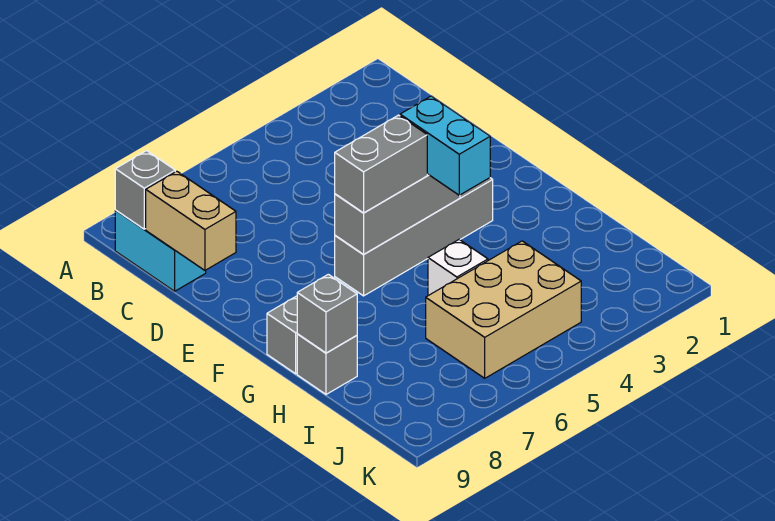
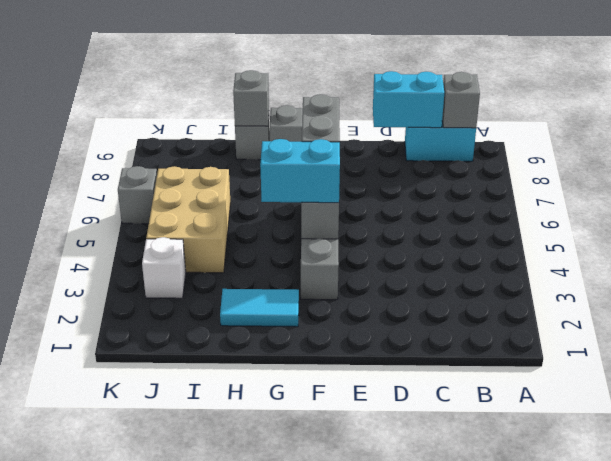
tan 1x2 brick [146,171,236,270] -> cyan 1x2 brick [373,71,444,128]
none -> cyan 1x2 tile [220,289,299,327]
white 1x1 brick [428,240,488,296] -> white 1x1 brick moved to [142,237,186,298]
none -> grey 1x1 brick [118,166,157,224]

